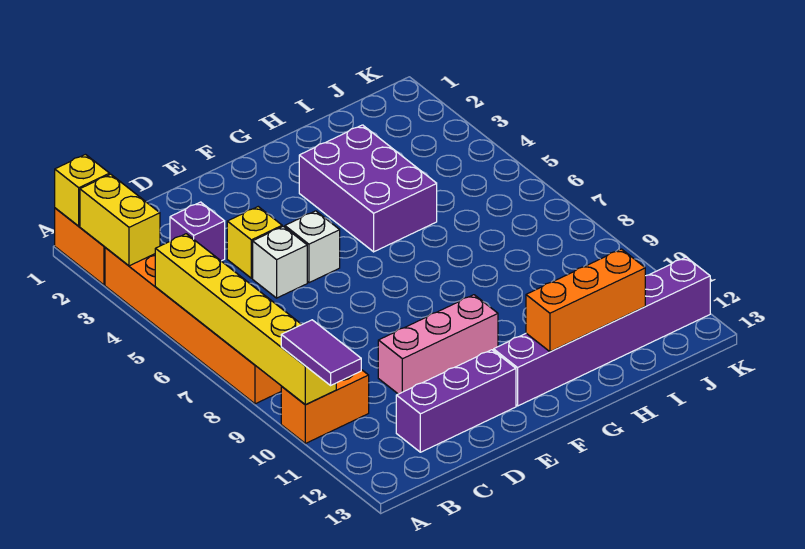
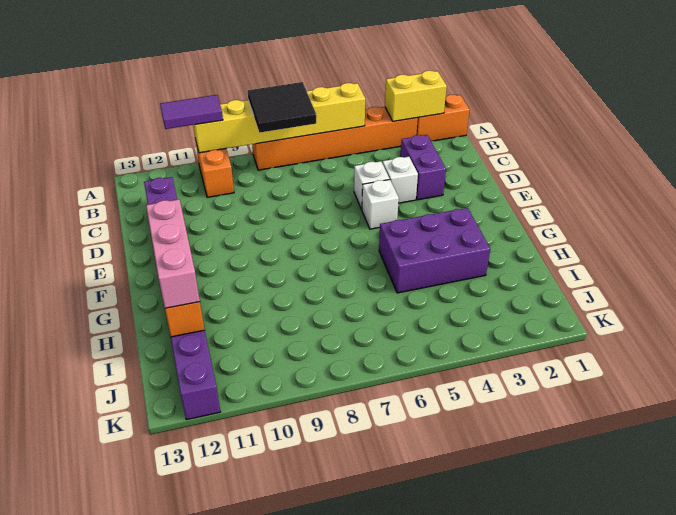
yellow 1x1 brick [55,155,110,226] -> none
none -> black 2x2 tile [248,82,316,133]
purple 1x1 brick [170,202,225,261] -> purple 1x2 brick [400,135,446,200]
yellow 1x1 brick [227,207,282,278] -> white 1x1 brick [383,157,418,203]
pink 1x3 brick [378,295,498,394] -> pink 1x3 brick moved to [146,199,200,308]

